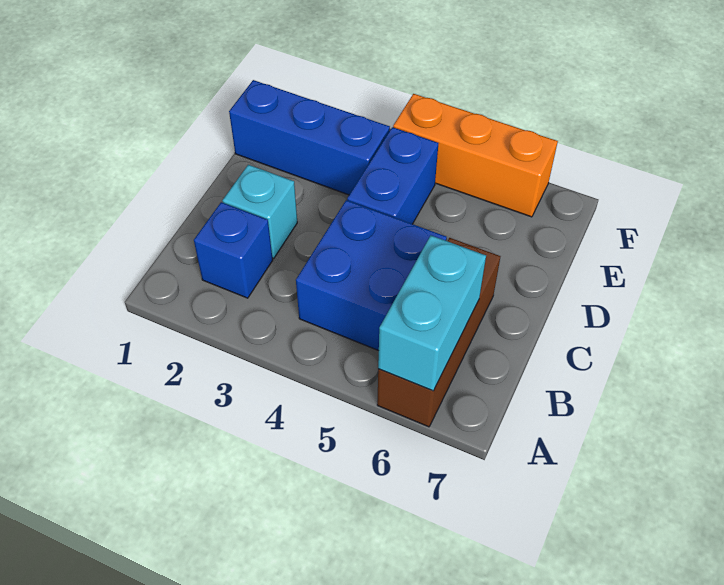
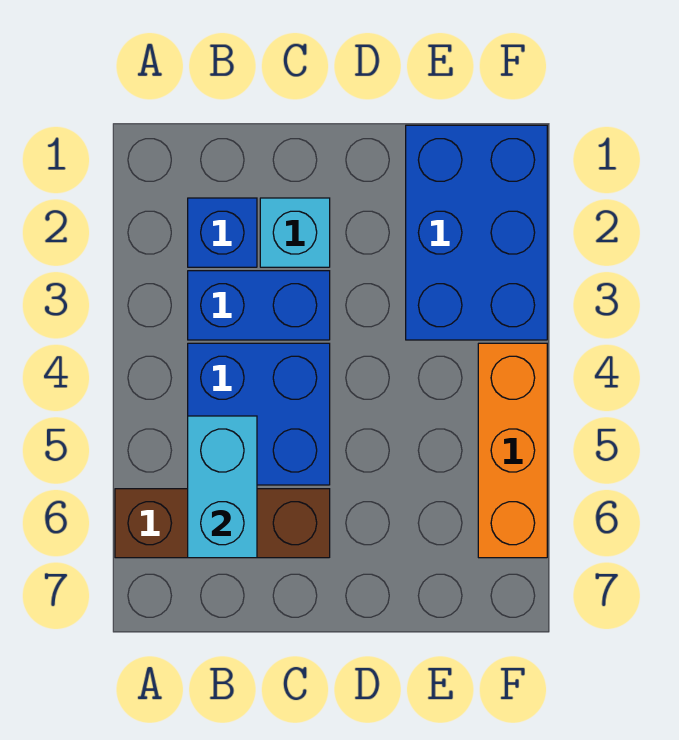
cyan 1x2 brick [378,236,486,391] -> cyan 1x2 brick turned to [188,416,257,558]
blue 1x2 brick [347,127,438,224] -> blue 1x2 brick moved to [188,271,330,340]
blue 1x3 brick [229,80,390,195] -> blue 2x3 brick [406,125,547,340]

